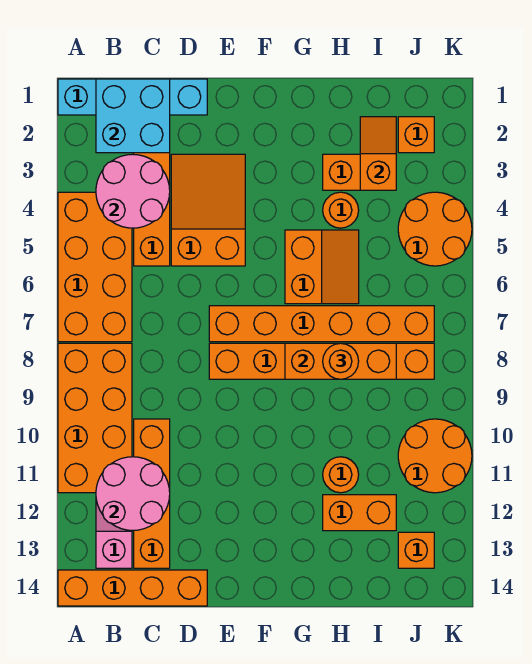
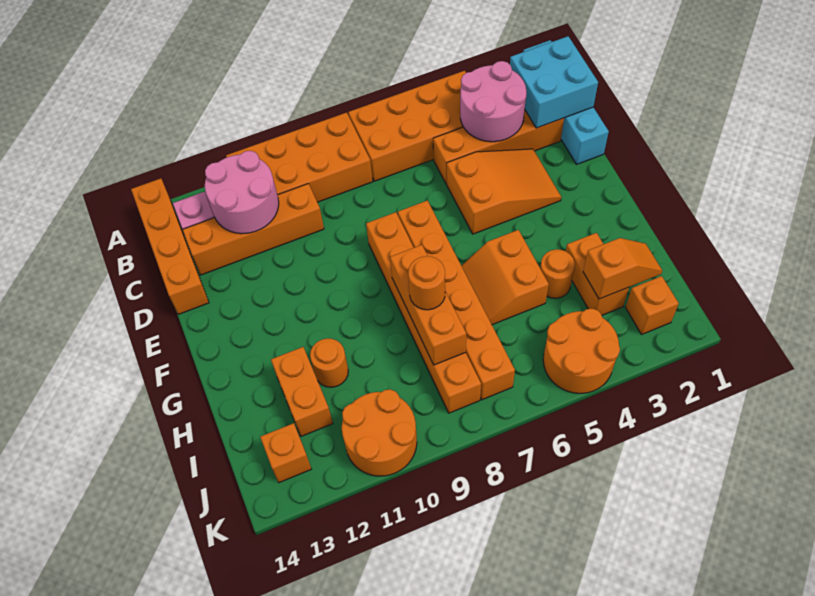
orange 2x2 slope [285,230,359,304] -> orange 2x2 slope turned to [462,230,549,325]

